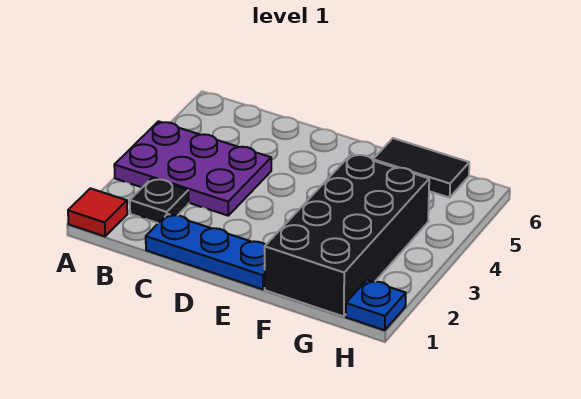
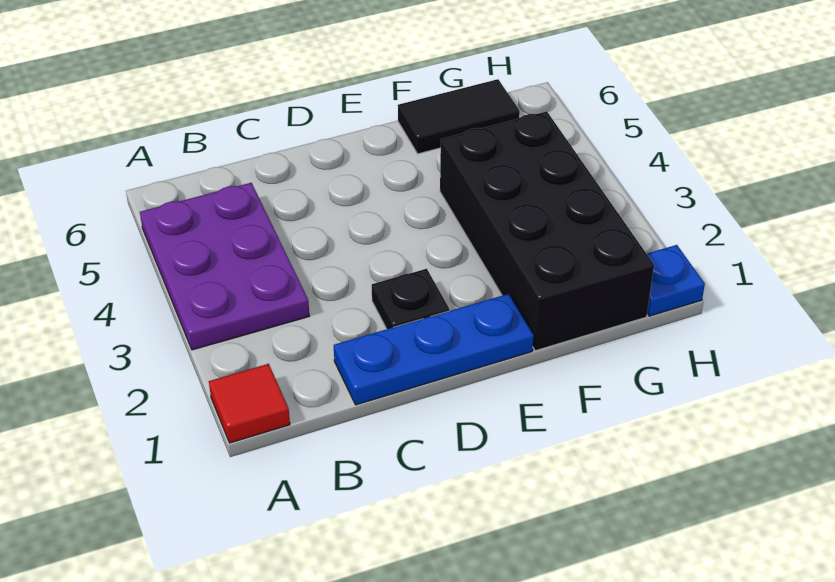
purple 2x3 plate [114,121,271,216] -> purple 2x3 plate turned to [140,183,309,350]
black 1x1 plate [130,178,189,223] -> black 1x1 plate moved to [372,269,449,329]

